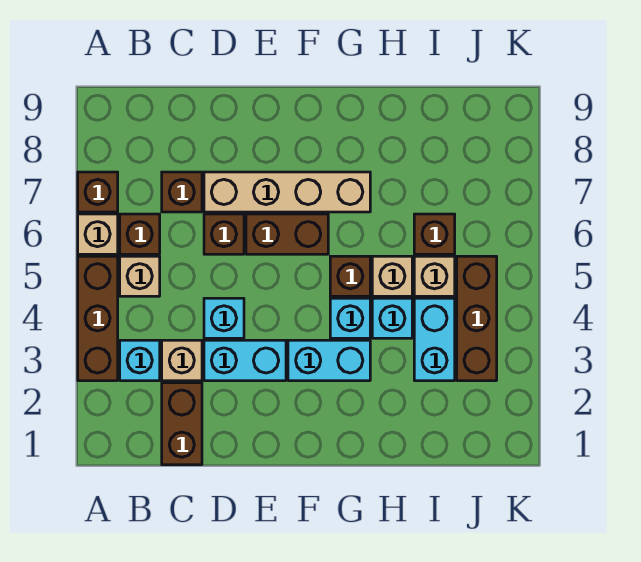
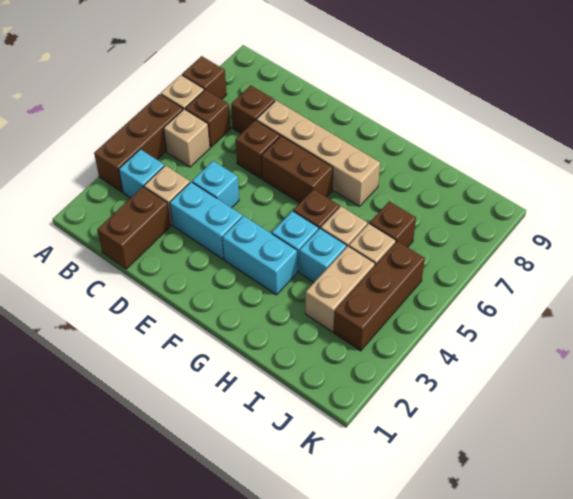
cyan 1x2 brick [414,298,455,381] -> tan 1x2 brick [305,246,375,332]

